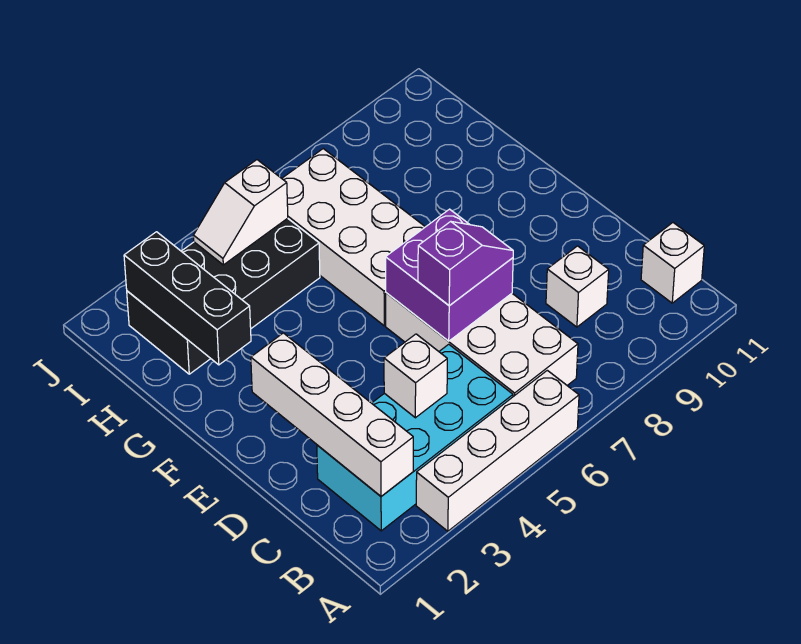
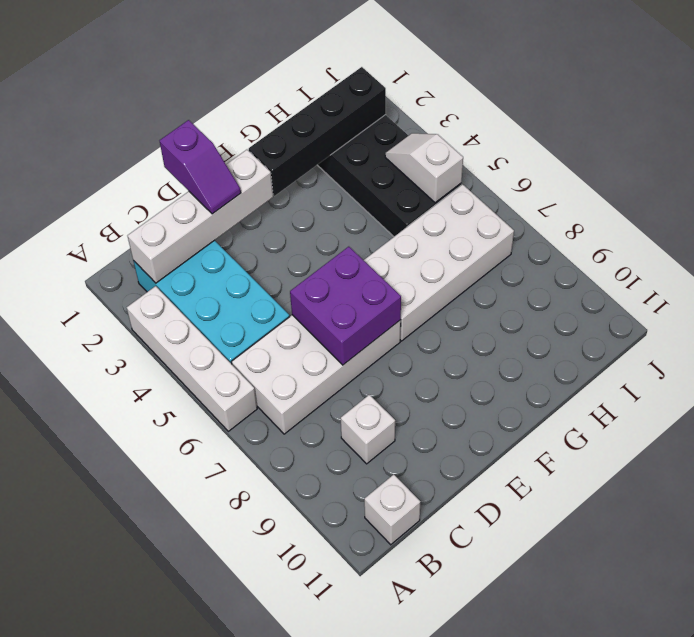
white 1x1 brick [384,334,447,418] -> none
purple 1x2 slope [418,221,513,306] -> purple 1x2 slope moved to [160,120,241,214]
black 1x3 brick [124,232,251,365] -> black 1x4 brick [249,67,386,196]

